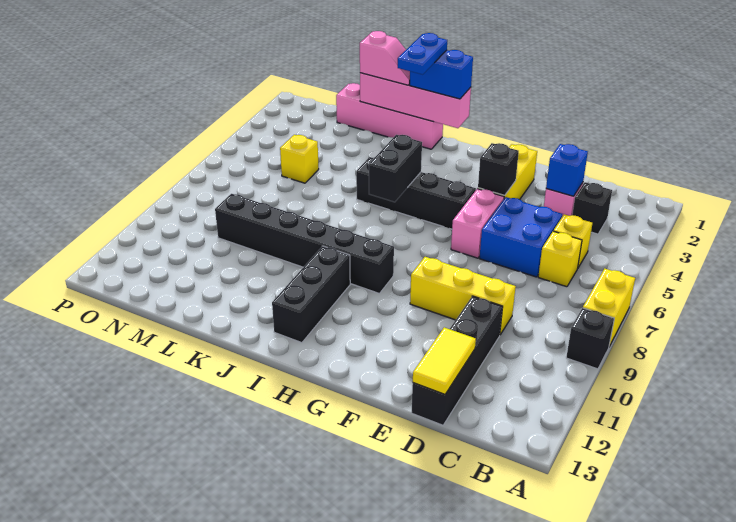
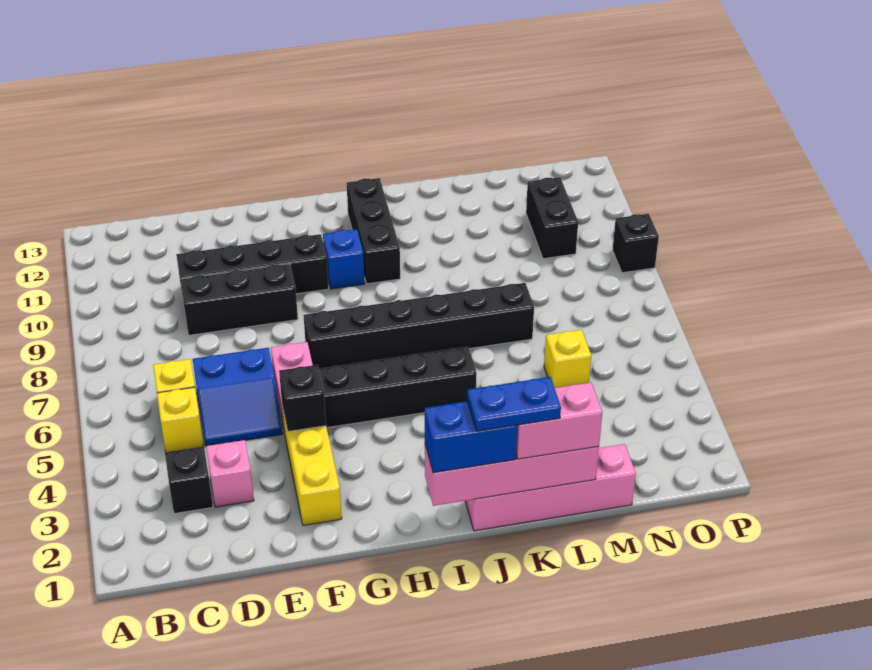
yellow 1x2 brick [583,269,635,346] -> none
black 1x1 brick [566,308,614,369] -> black 1x1 brick moved to [612,214,659,273]
blue 1x1 brick [546,144,588,196] -> blue 1x1 brick moved to [323,229,365,289]
blue 2x2 brick [479,197,562,277] -> blue 2x2 slope [193,348,283,446]
yellow 1x3 brick [410,257,516,335] -> black 1x3 brick [180,264,298,335]
black 1x4 brick [411,296,503,425] -> black 1x4 brick turned to [176,234,329,297]
yellow 1x2 tile [413,327,476,394] -> none
black 1x6 brick [215,194,394,294] -> black 1x6 brick moved to [304,283,534,369]
black 1x2 brick [369,135,422,202] -> black 1x2 brick moved to [526,177,578,259]
blue 1x2 plate [398,33,447,75] -> blue 1x2 plate turned to [467,377,561,431]
pink 1x2 slope [360,31,410,85] -> pink 1x2 brick [516,382,602,459]

